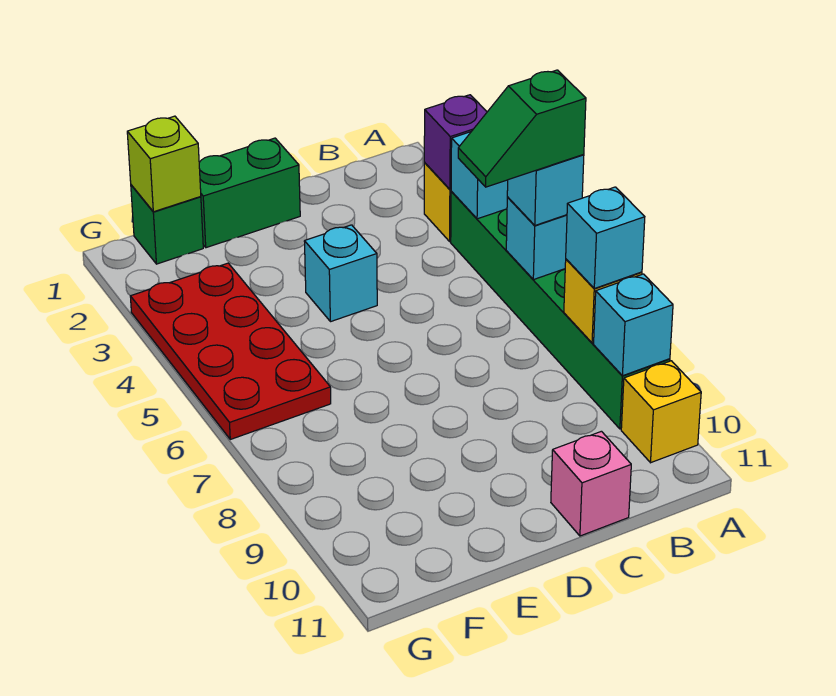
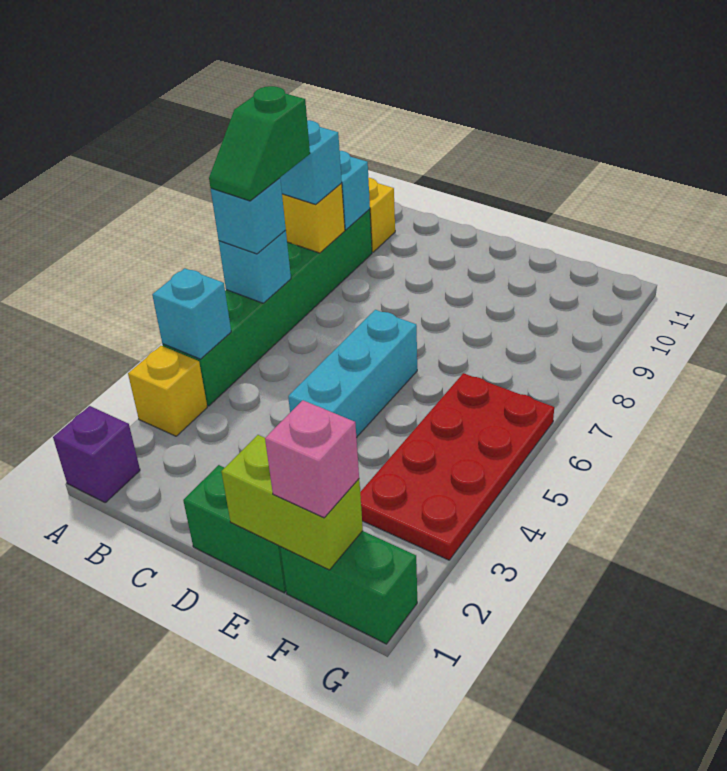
purple 1x1 brick [424,95,487,189] -> purple 1x1 brick moved to [53,406,140,502]
green 1x2 slope [458,70,586,187] -> green 1x2 slope turned to [209,86,310,201]
pink 1x1 brick [551,431,631,536] -> pink 1x1 brick moved to [265,400,359,518]
cyan 1x1 brick [304,225,377,322] -> cyan 1x3 brick [288,310,417,438]
green 1x1 brick [131,185,203,264] -> green 1x2 brick [280,531,417,644]
lime 1x1 brick [127,116,201,212] -> lime 1x2 brick [221,435,363,570]

